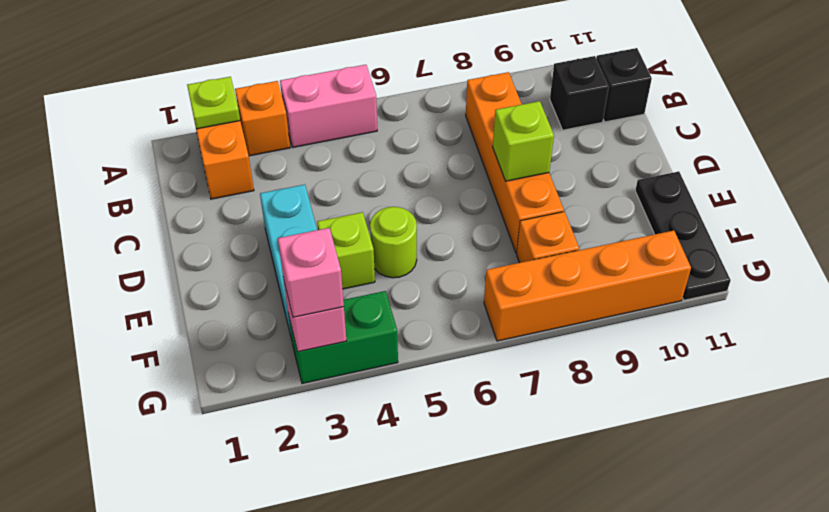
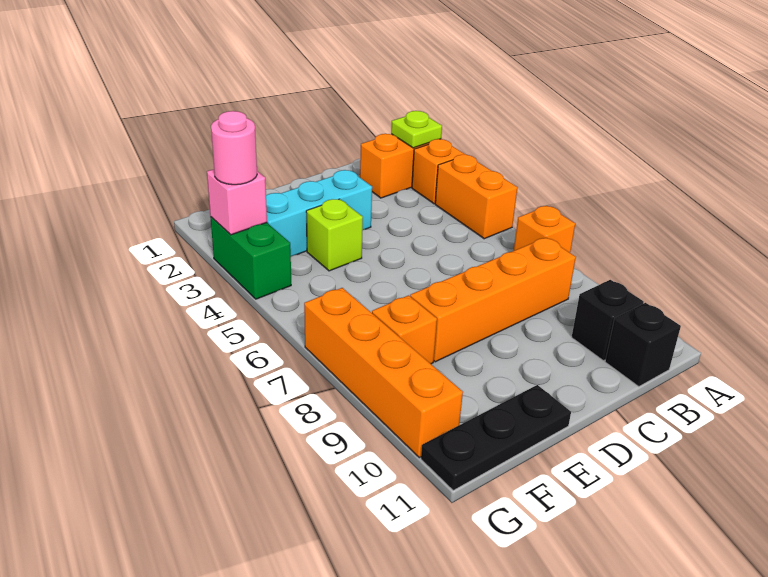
pink 1x2 brick [280,65,377,147] -> orange 1x2 brick [435,155,518,239]
none -> orange 1x1 brick [514,206,575,253]
lime 1x1 brick [493,101,554,181] -> none
lime 1x1 round brick [370,207,417,278] -> none
pink 1x1 brick [278,228,344,317] -> pink 1x1 round brick [211,111,257,185]

